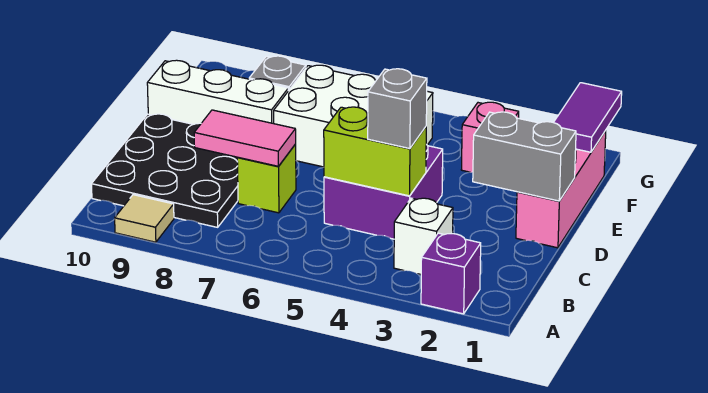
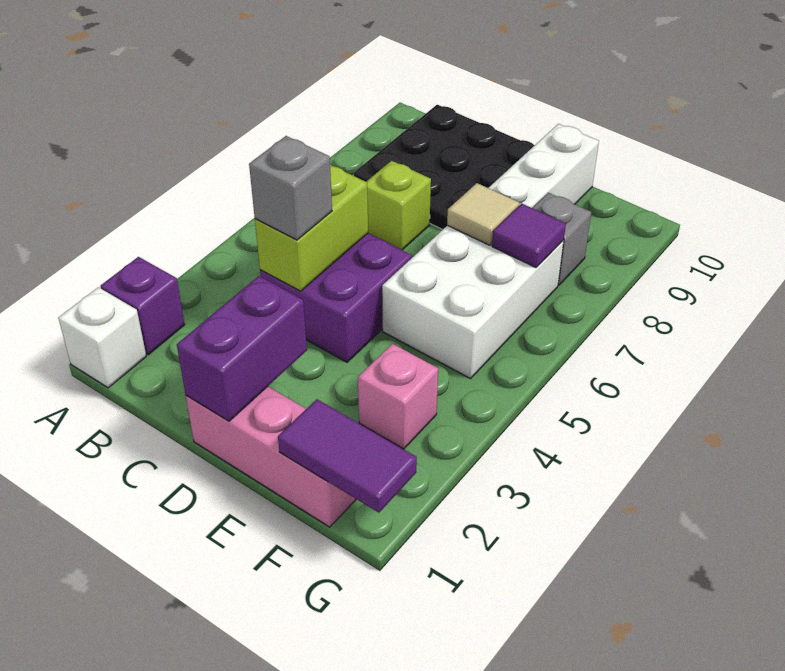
tan 1x1 tile [115,195,174,242] -> tan 1x1 tile moved to [447,183,519,245]
white 1x1 brick [394,198,453,274] -> white 1x1 brick moved to [58,287,146,388]
pink 1x2 tile [194,110,296,166] -> none
grey 1x2 brick [473,112,576,201] -> purple 1x2 brick [177,276,307,421]
none -> purple 1x1 tile [492,204,566,267]

